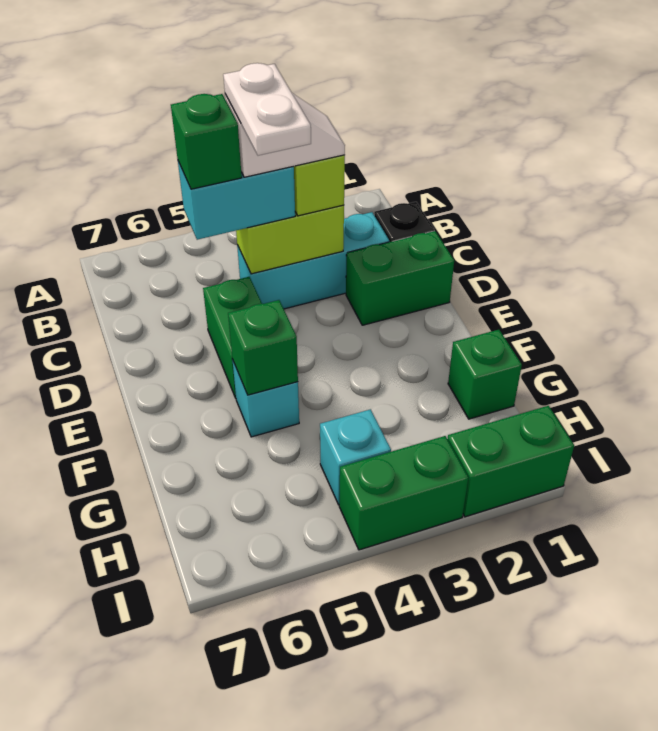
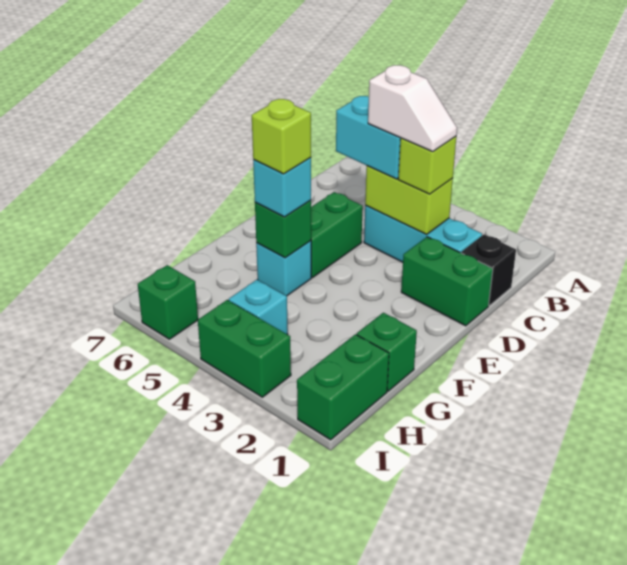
white 1x2 plate [223,63,311,156] -> none
green 1x1 brick [171,94,242,189] -> green 1x1 brick moved to [138,265,198,339]
none -> cyan 1x1 brick [253,158,311,217]
none -> lime 1x1 brick [252,99,311,174]
green 1x2 brick [448,406,574,517] -> green 1x2 brick turned to [297,334,389,440]

